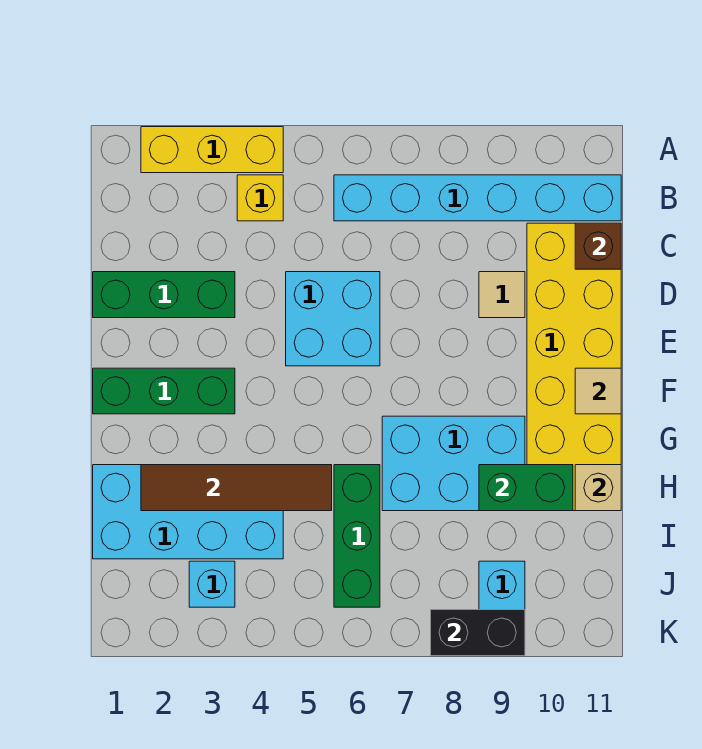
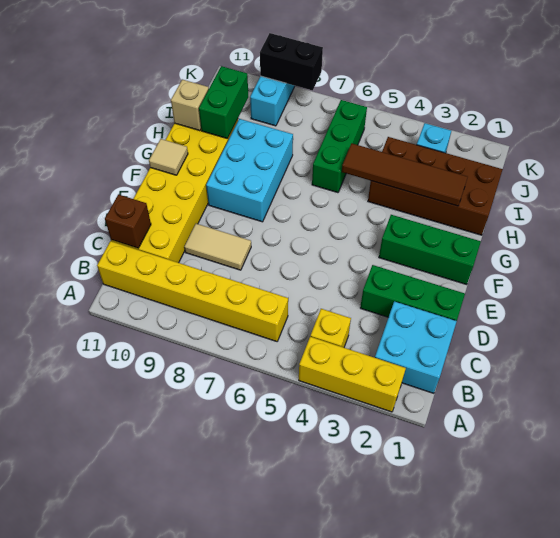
cyan 1x6 brick [334,175,621,221] -> yellow 1x6 brick [97,241,288,341]
cyan 2x2 brick [286,272,380,366] -> cyan 2x2 brick moved to [375,301,457,393]
tan 1x1 tile [479,272,525,318] -> tan 1x2 tile [184,224,251,270]
cyan 2x3 brick [382,416,525,511] -> cyan 2x3 brick turned to [206,119,293,222]
cyan 2x4 brick [93,465,283,559] -> brown 2x4 brick [368,137,503,235]
green 1x2 brick [479,465,573,511] -> green 1x2 brick turned to [199,66,248,139]

